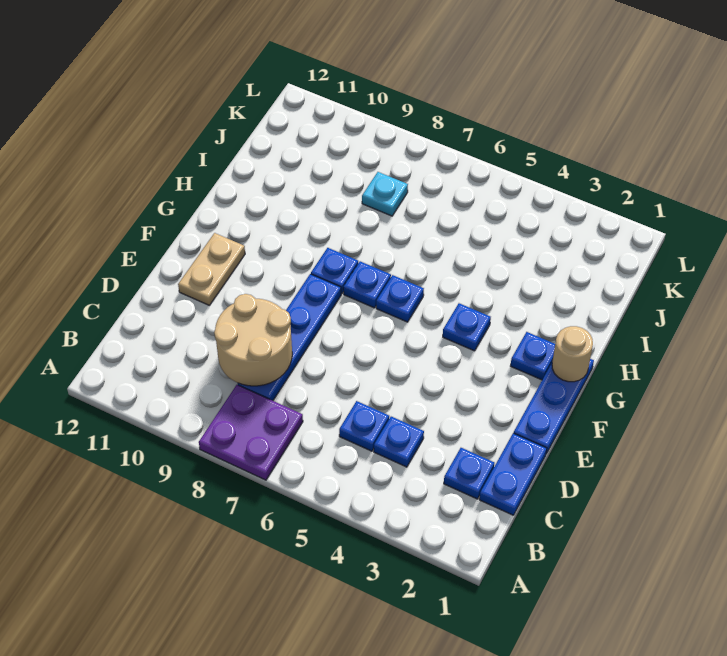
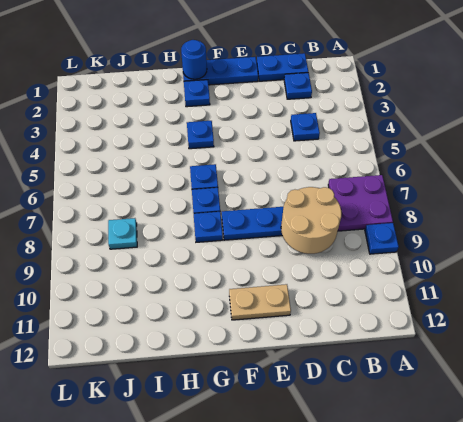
blue 1x1 plate [339,401,389,451] -> blue 1x1 plate moved to [365,223,399,254]
tan 1x1 round brick [552,326,593,382] -> blue 1x1 round brick [181,40,207,79]

